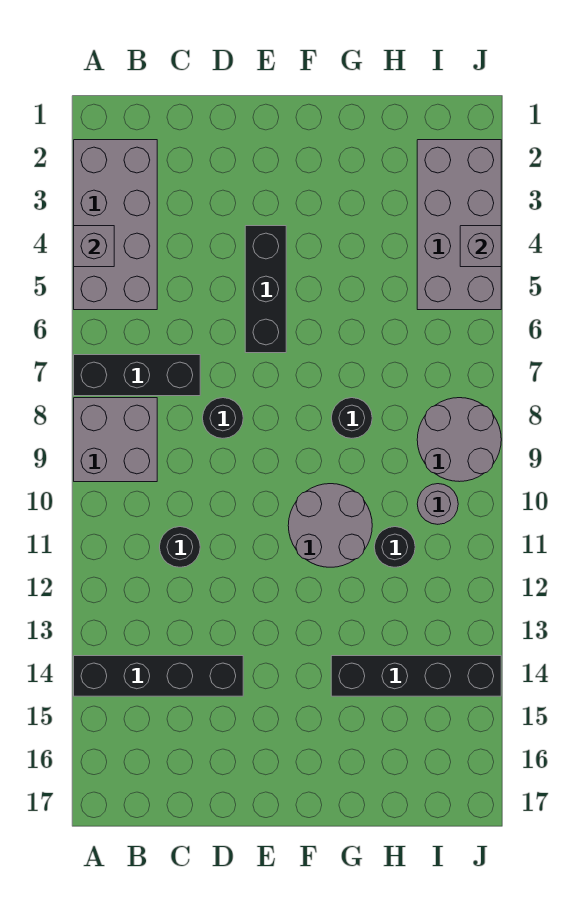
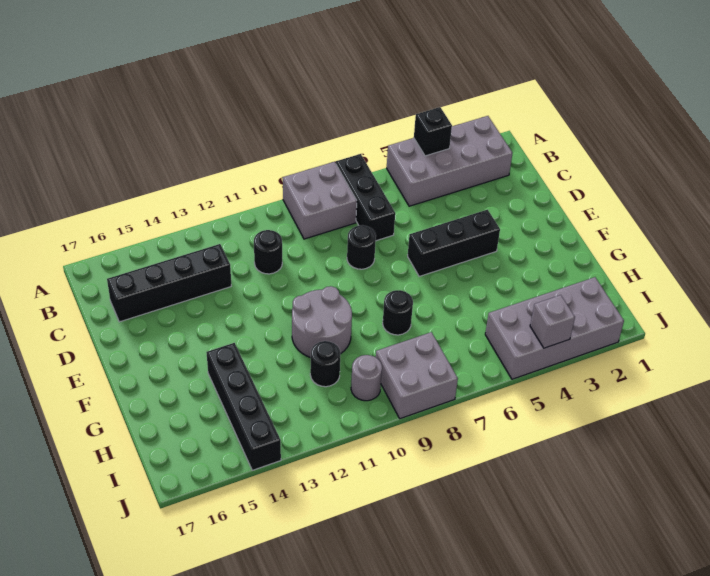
grey 1x1 brick [74,226,114,267] -> black 1x1 brick [414,107,452,156]
black 1x4 brick [74,656,243,696] -> black 1x4 brick turned to [107,244,231,322]
grey 2x2 round brick [417,398,501,482] -> grey 2x2 brick [376,332,458,419]

